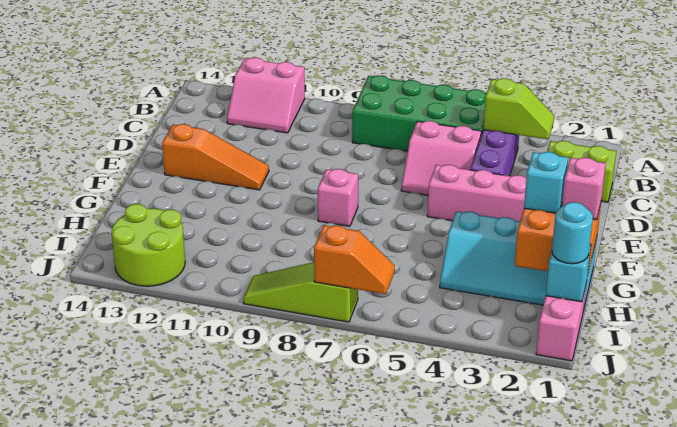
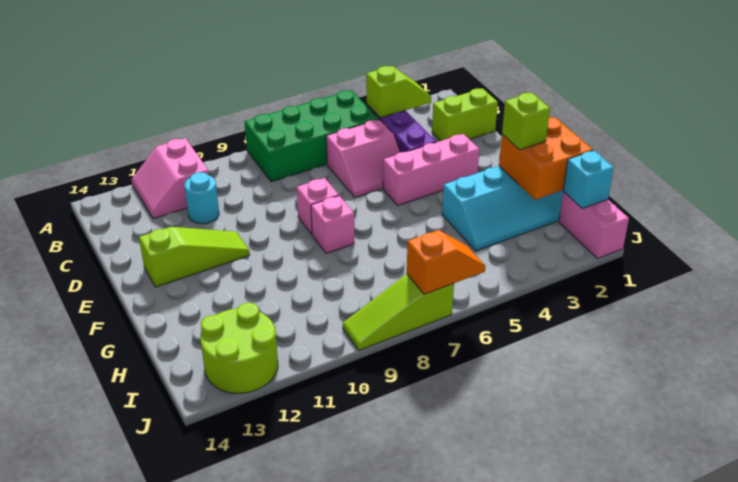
pink 2x2 slope [227,58,305,133] -> pink 2x2 slope turned to [132,138,209,219]
orange 1x3 slope [162,124,269,190] -> lime 1x3 slope [139,227,250,287]
pink 1x1 brick [562,158,606,220] -> pink 1x1 brick moved to [297,178,339,234]
cyan 1x1 brick [524,152,568,213] -> lime 1x1 brick [502,93,550,150]
cyan 1x1 round brick [552,202,593,264] -> cyan 1x1 round brick moved to [184,172,219,224]

